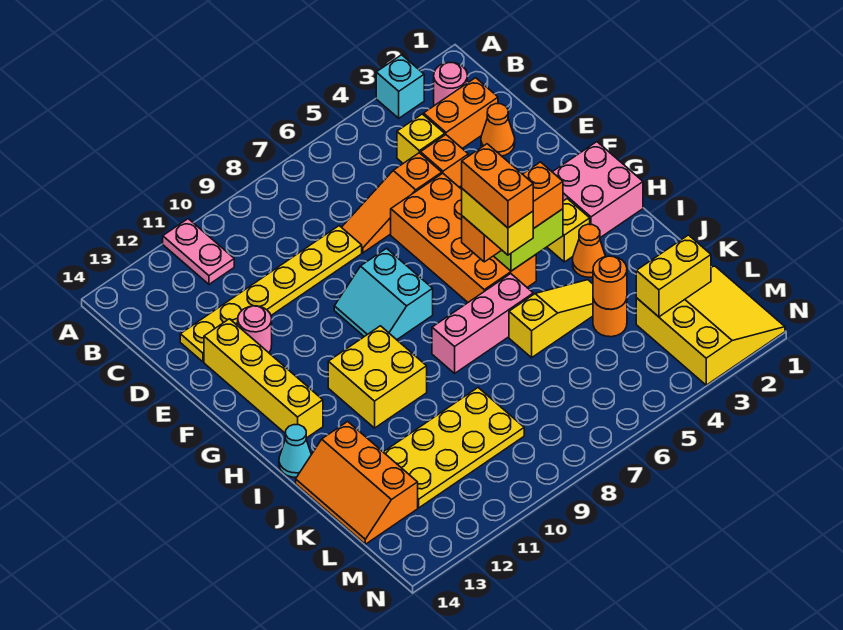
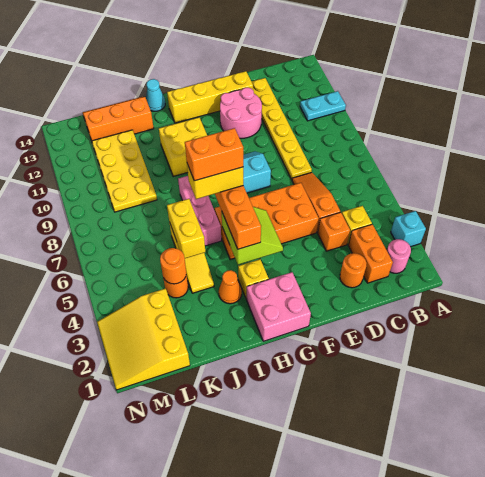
pink 1x2 plate [163,219,234,284] -> cyan 1x2 plate [300,91,346,121]
orange 1x1 cone [481,104,515,156] -> orange 1x1 round brick [340,253,367,288]
pink 1x1 round brick [238,306,272,353] -> pink 2x2 round brick [220,88,262,139]
yellow 3x3 slope [636,266,785,385] -> yellow 3x3 slope turned to [97,288,190,390]
yellow 1x2 brick [636,235,711,317] -> yellow 1x2 brick moved to [167,199,205,258]

